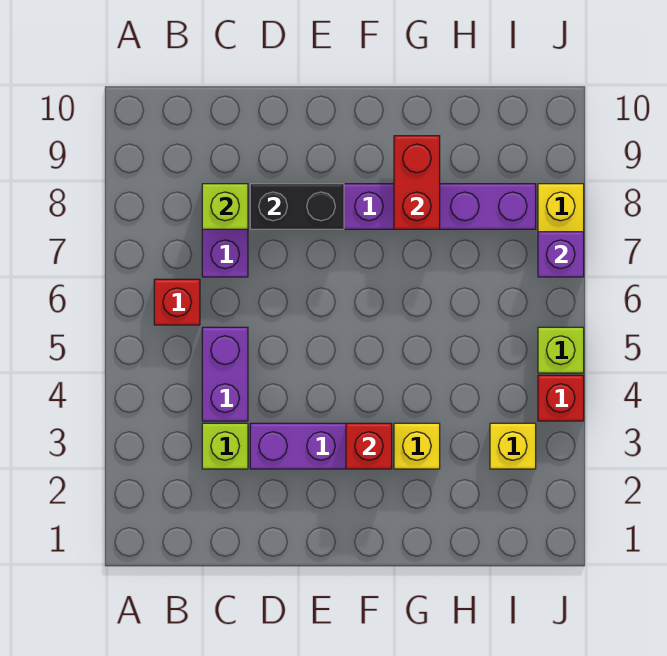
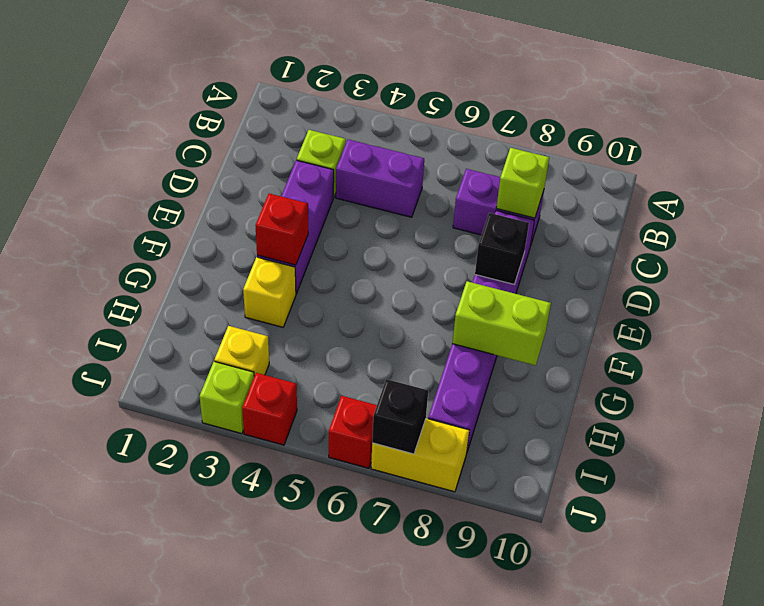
red 1x1 brick [154,279,200,325] -> red 1x1 brick moved to [329,396,377,468]
black 1x2 brick [250,184,344,229] -> black 1x1 brick [475,213,529,285]
red 1x2 brick [394,136,440,229] -> lime 1x2 brick [452,281,551,366]
lime 1x1 brick [538,327,584,373] -> lime 1x1 brick moved to [200,361,254,434]
purple 1x1 brick [538,232,584,277] -> black 1x1 brick [372,379,428,454]

